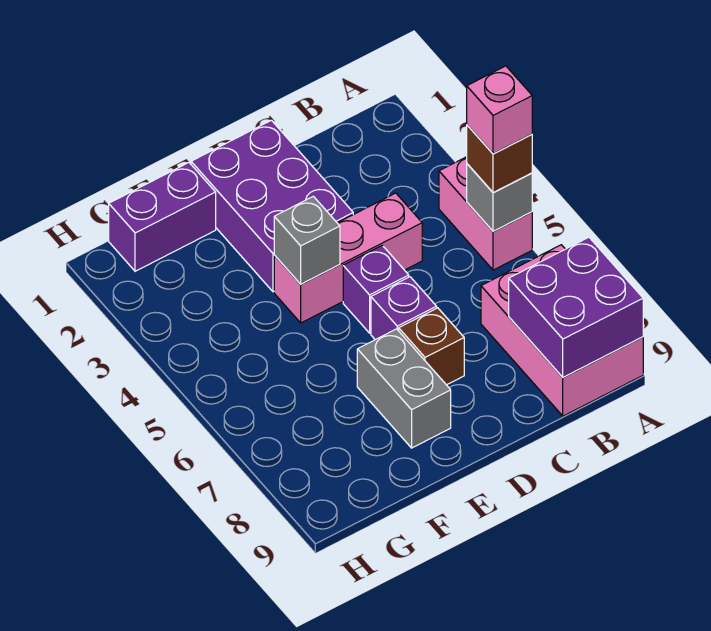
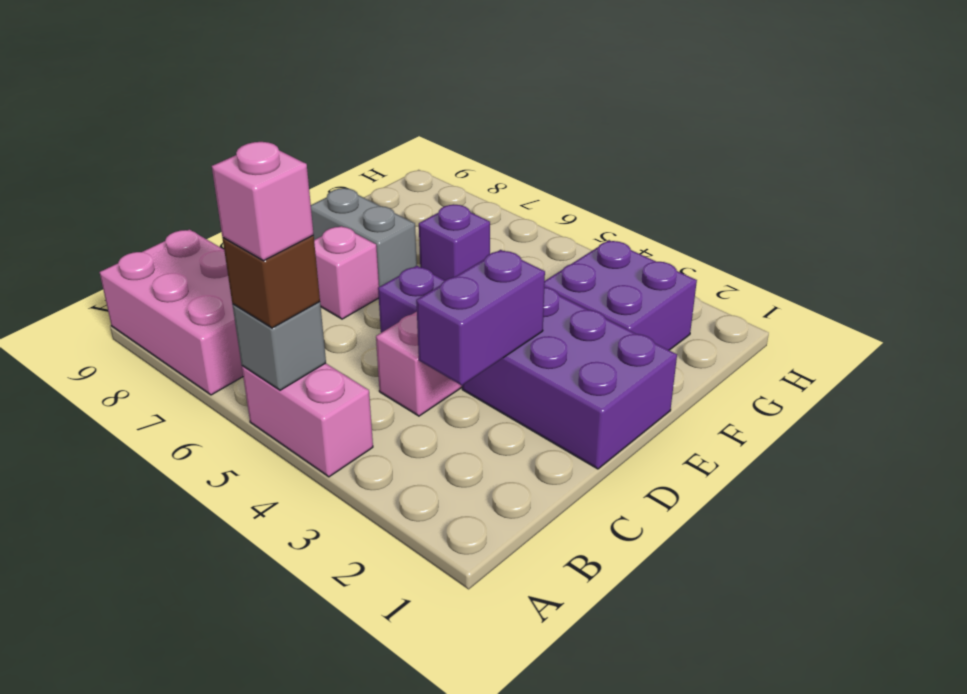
purple 2x2 brick [509,237,643,377] -> purple 2x2 brick moved to [544,240,697,350]
purple 1x1 brick [371,277,437,340] -> purple 1x1 brick moved to [419,205,490,280]
brown 1x1 brick [399,308,464,385] -> pink 1x1 brick [314,226,379,319]
grey 1x1 brick [274,196,340,284] -> none
purple 1x2 brick [109,163,216,271] -> purple 1x2 brick moved to [416,250,545,385]

